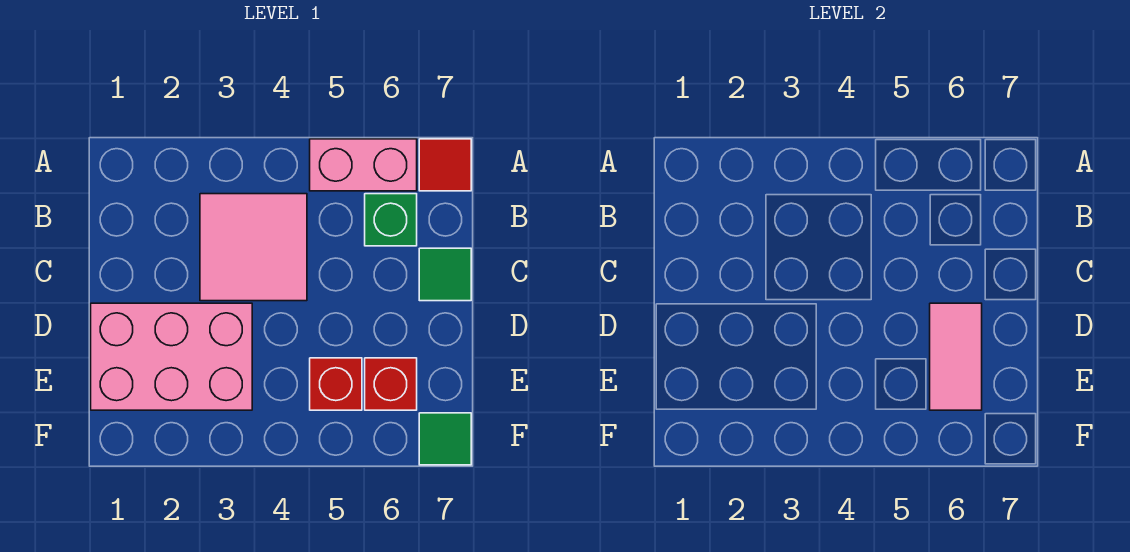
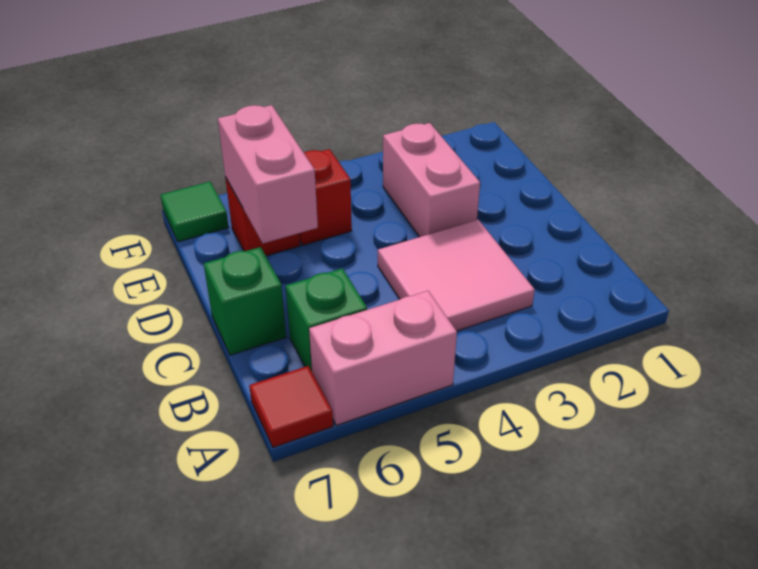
green 1x1 tile [419,248,471,301] -> green 1x1 brick [204,247,286,355]
pink 2x3 brick [91,303,252,410] -> pink 1x2 brick [383,123,480,237]
pink 1x2 tile [930,303,982,410] -> pink 1x2 brick [218,105,318,243]

